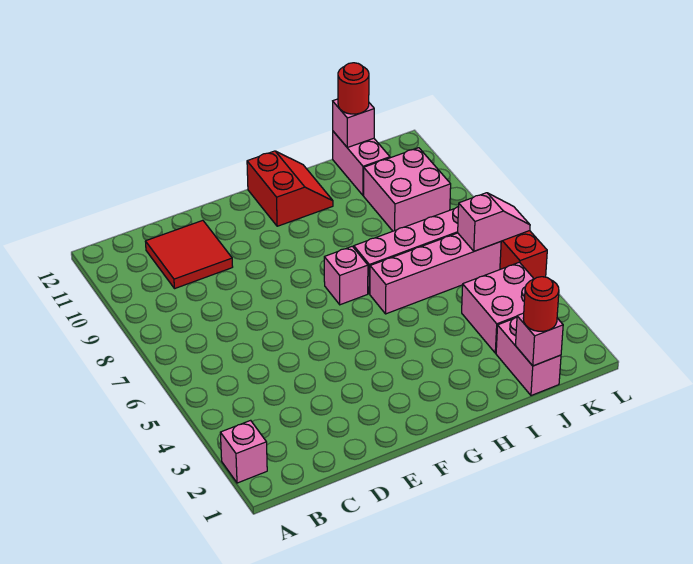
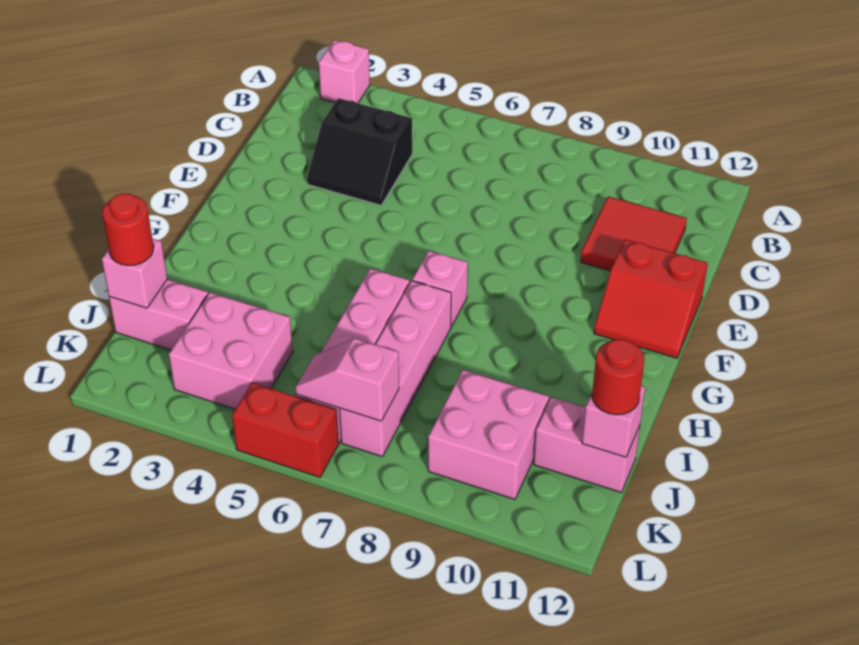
none -> black 2x2 slope [307,98,412,205]
red 2x2 slope [247,151,333,226] -> red 2x2 slope moved to [594,240,708,358]
pink 1x2 slope [458,193,530,251] -> pink 1x2 slope turned to [295,338,399,421]

